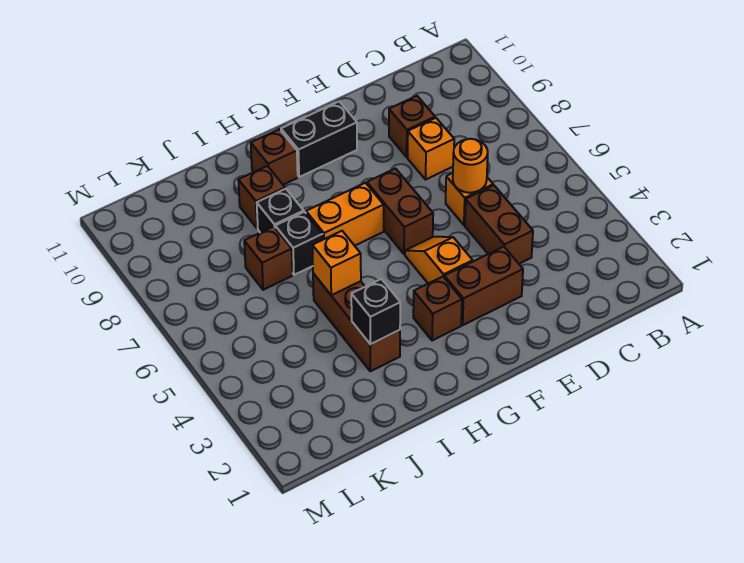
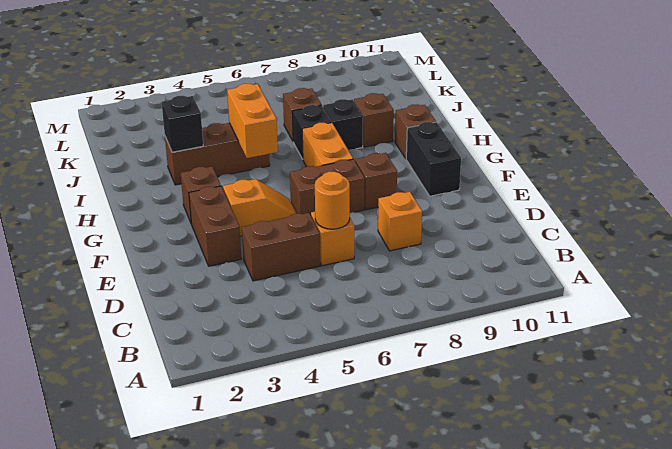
brown 1x1 brick [389,96,435,157] -> brown 1x1 brick moved to [355,153,397,210]
orange 1x1 brick [312,231,361,295] -> orange 1x2 brick [227,84,278,158]

